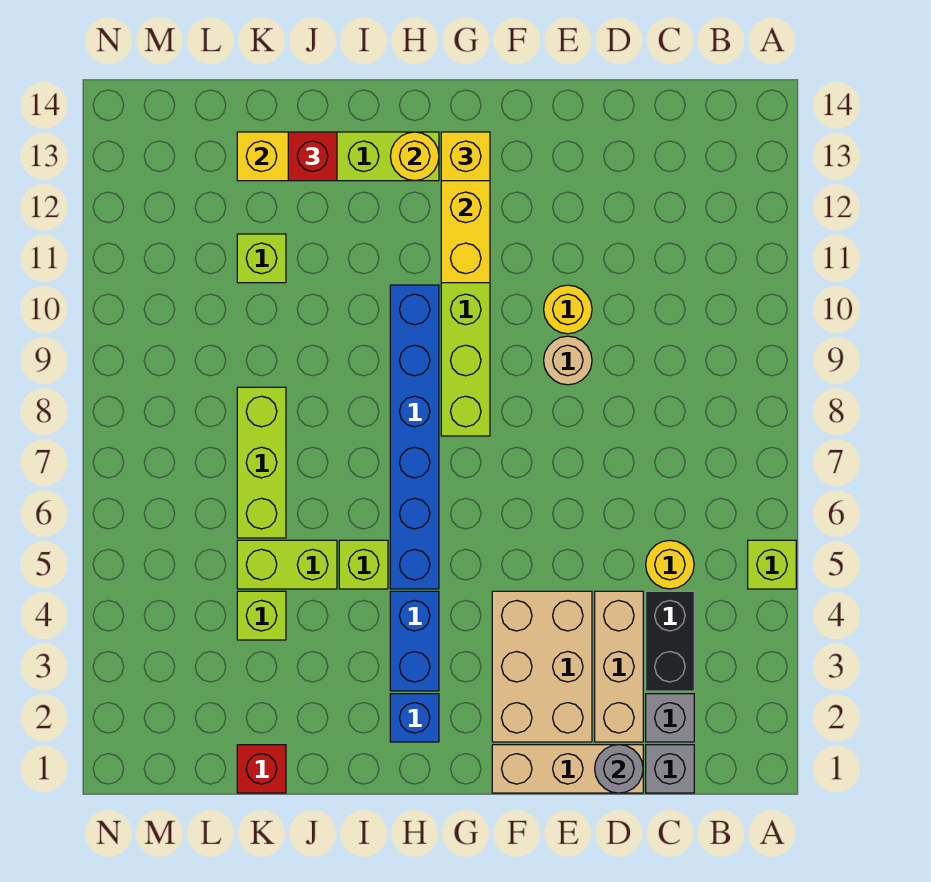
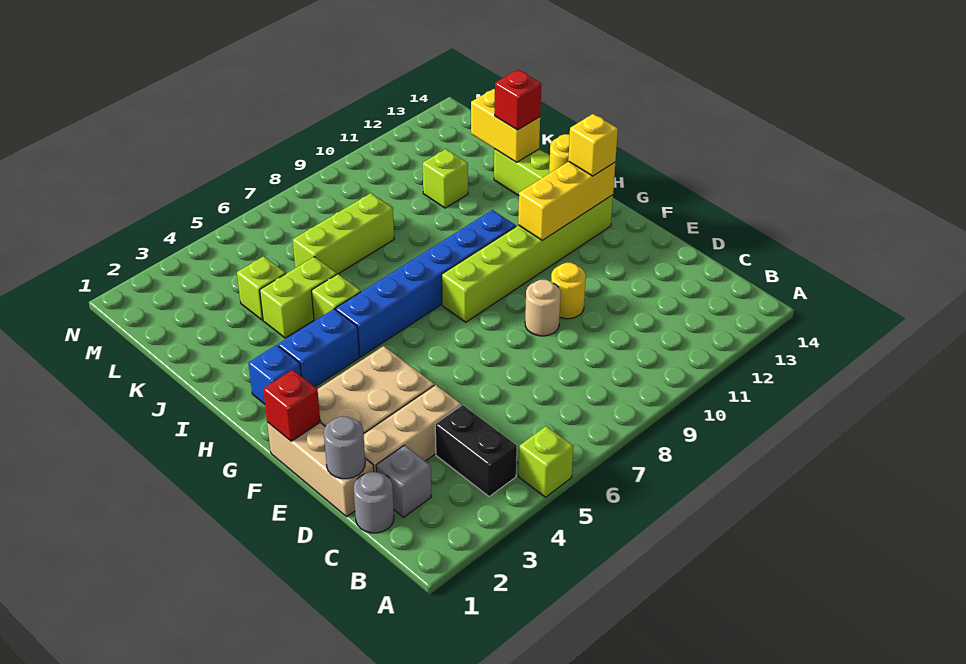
grey 1x1 brick [646,745,694,793] -> grey 1x1 round brick [354,472,394,533]
black 1x2 brick [646,591,694,691] -> black 1x2 brick turned to [435,405,517,496]
yellow 1x1 round brick [646,540,694,589] -> none
lime 1x2 brick [237,540,337,589] -> lime 1x2 brick turned to [260,257,337,338]
red 1x1 brick [237,745,286,793] -> red 1x1 brick moved to [263,370,320,441]

